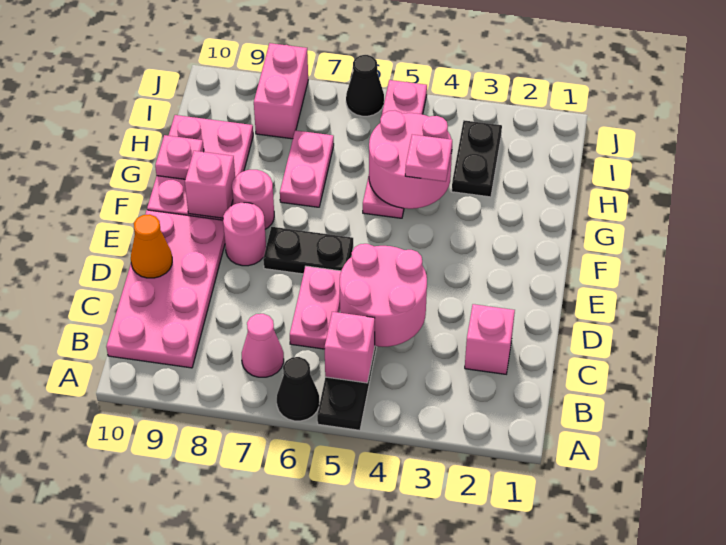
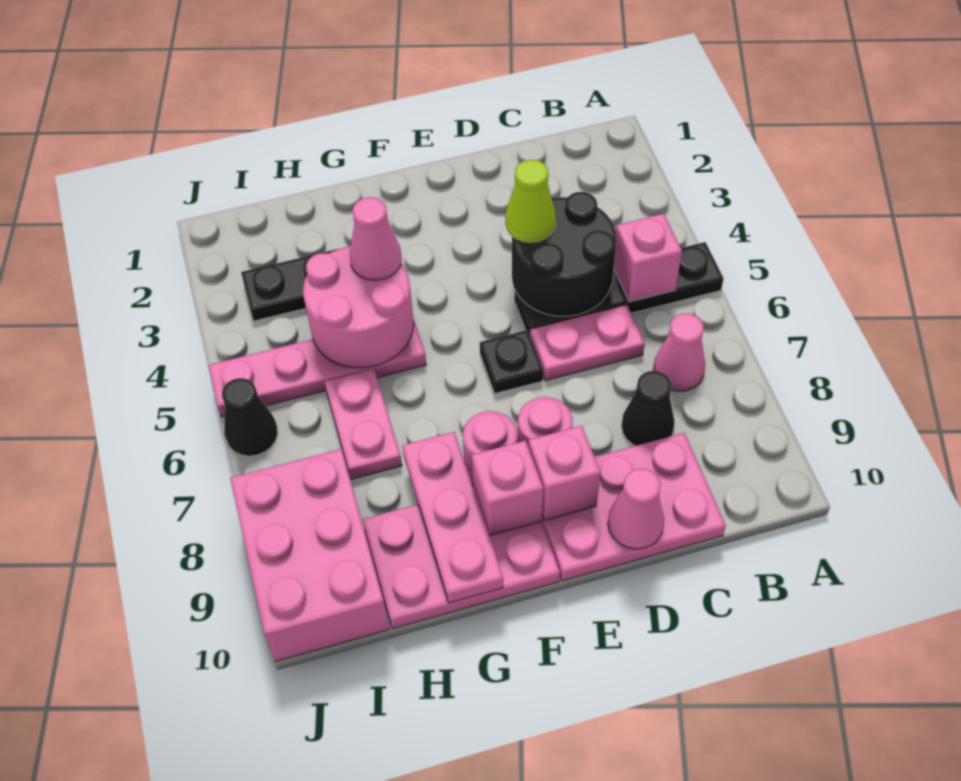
black 1x1 cone [277,357,319,421] -> black 1x1 cone moved to [621,371,675,446]
pink 2x4 plate [106,210,225,368] -> pink 2x3 plate [542,433,726,581]
pink 1x1 brick [465,304,515,374] -> pink 1x1 brick moved to [528,426,600,520]
pink 2x2 round brick [340,244,427,347] -> black 2x2 round brick [512,192,616,316]
none -> lime 1x1 cone [505,160,556,242]
orange 1x1 cone [131,214,172,278] -> pink 1x1 cone [608,469,664,549]
black 1x2 plate [263,227,353,274] -> black 1x1 plate [480,330,543,393]
pink 1x1 plate [405,135,452,182] -> pink 1x1 cone [350,197,402,280]
pink 1x2 plate [280,130,334,207] -> pink 1x2 plate turned to [325,369,402,479]
pink 1x1 plate [155,135,204,179] -> pink 1x3 plate [402,432,503,603]
pink 1x2 brick [254,43,308,139] -> pink 2x3 brick [230,449,389,661]

